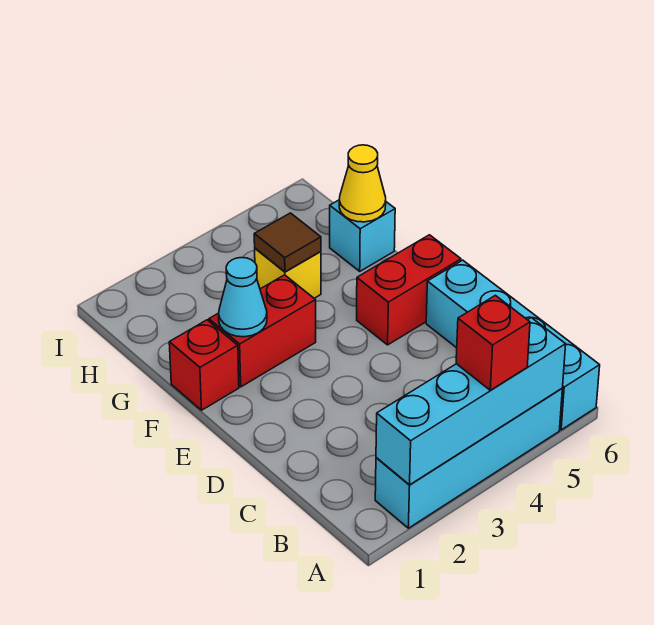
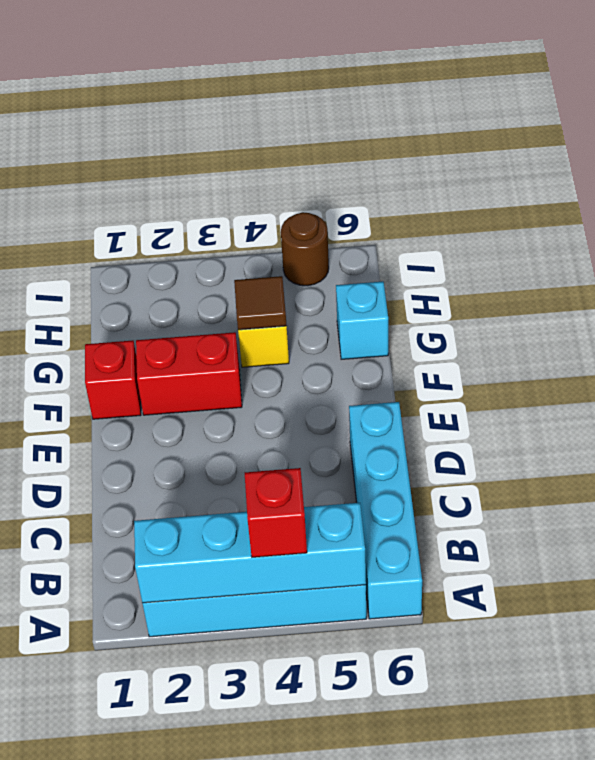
red 1x2 brick [357,235,461,345] -> none
cyan 1x1 cone [219,258,267,337] -> none
yellow 1x1 cone [339,145,386,222] -> none
none -> brown 1x1 round brick [281,212,329,286]

